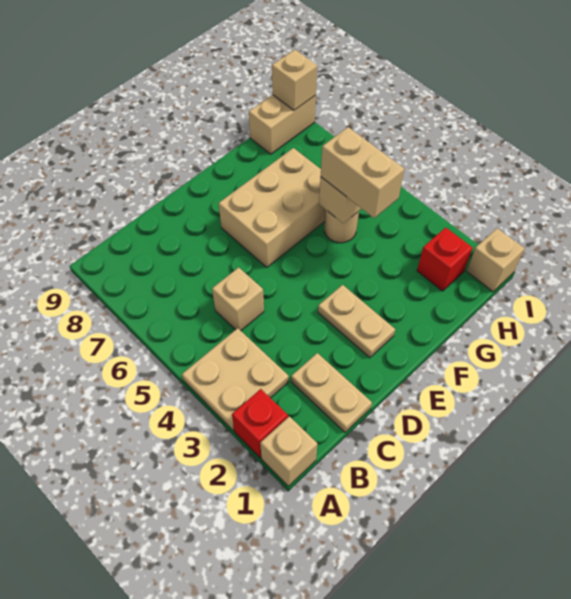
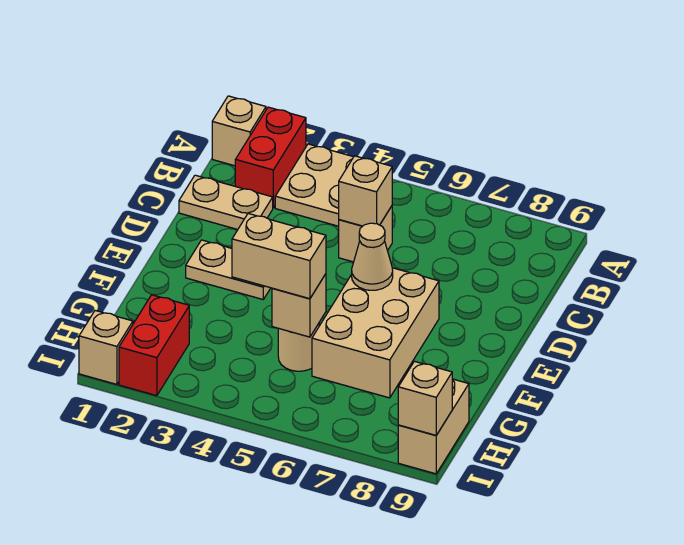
red 1x1 brick [232,389,288,458] -> red 1x2 brick [235,107,306,208]
none -> tan 1x1 brick [339,156,392,226]
none -> tan 1x1 cone [352,223,393,290]
red 1x1 brick [417,228,473,291] -> red 1x2 brick [119,295,189,396]

